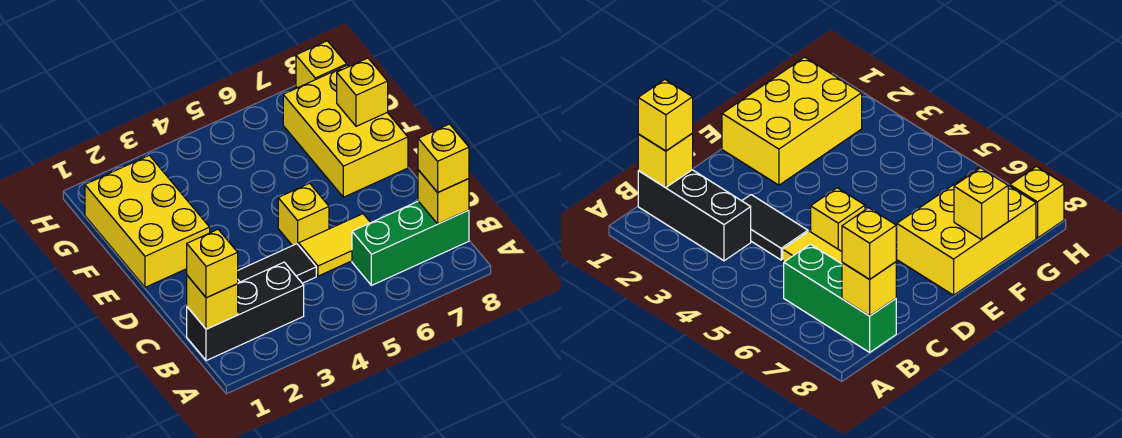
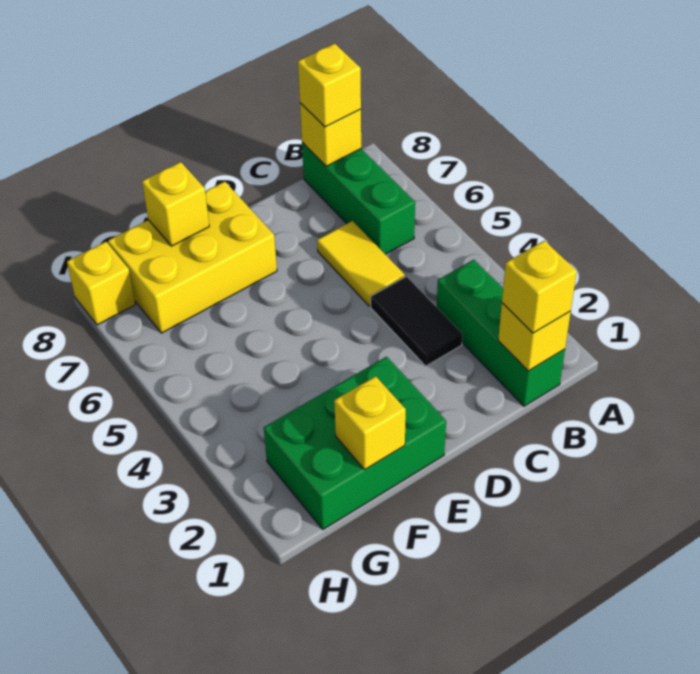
black 1x3 brick [187,262,304,361] -> green 1x3 brick [437,260,565,406]
yellow 1x1 brick [278,183,329,246] -> yellow 1x1 brick moved to [334,376,406,469]
yellow 2x3 brick [85,155,210,287] -> green 2x3 brick [264,357,446,529]

